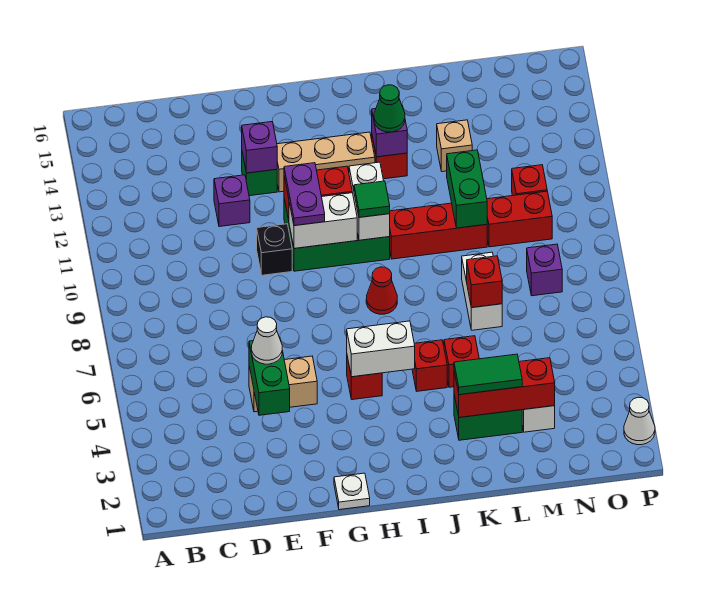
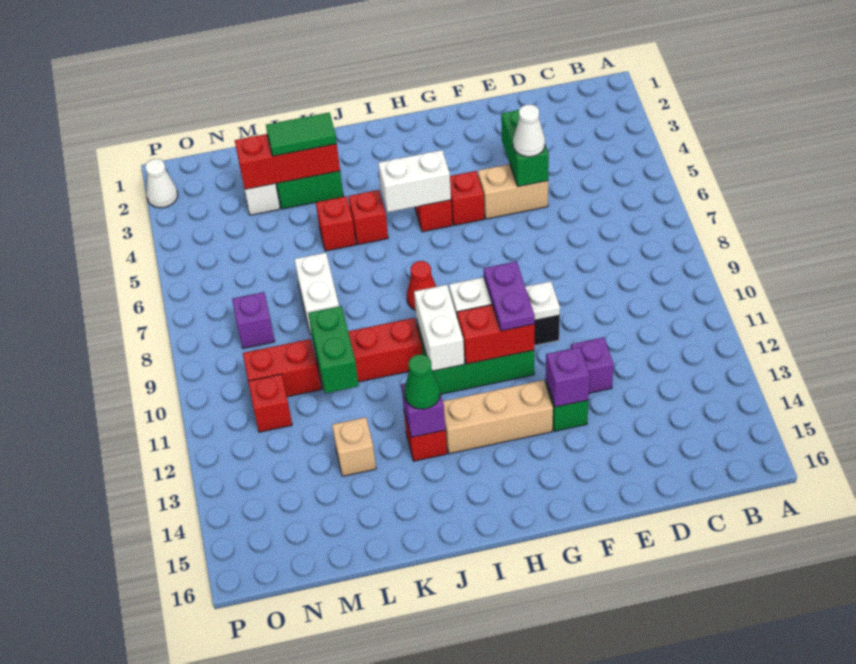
white 1x1 plate [334,473,370,510] -> white 1x1 plate moved to [525,281,560,320]
green 1x1 tile [354,181,390,217] -> none
red 1x1 brick [467,256,502,308] -> red 1x1 brick moved to [450,171,484,225]

